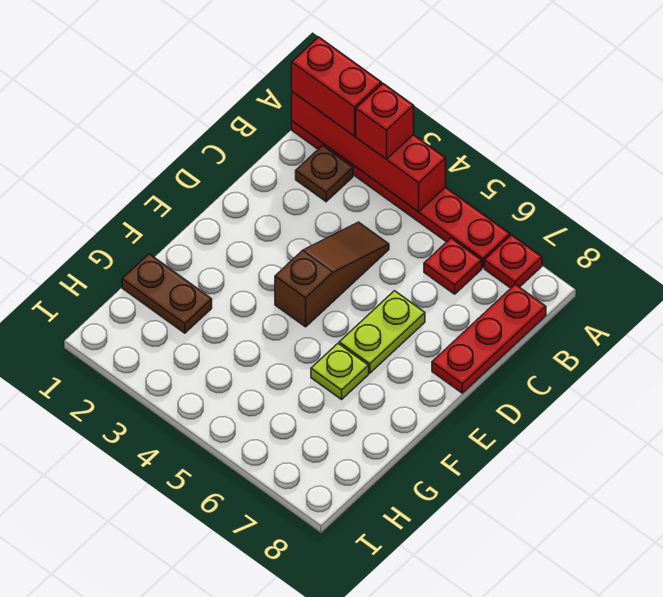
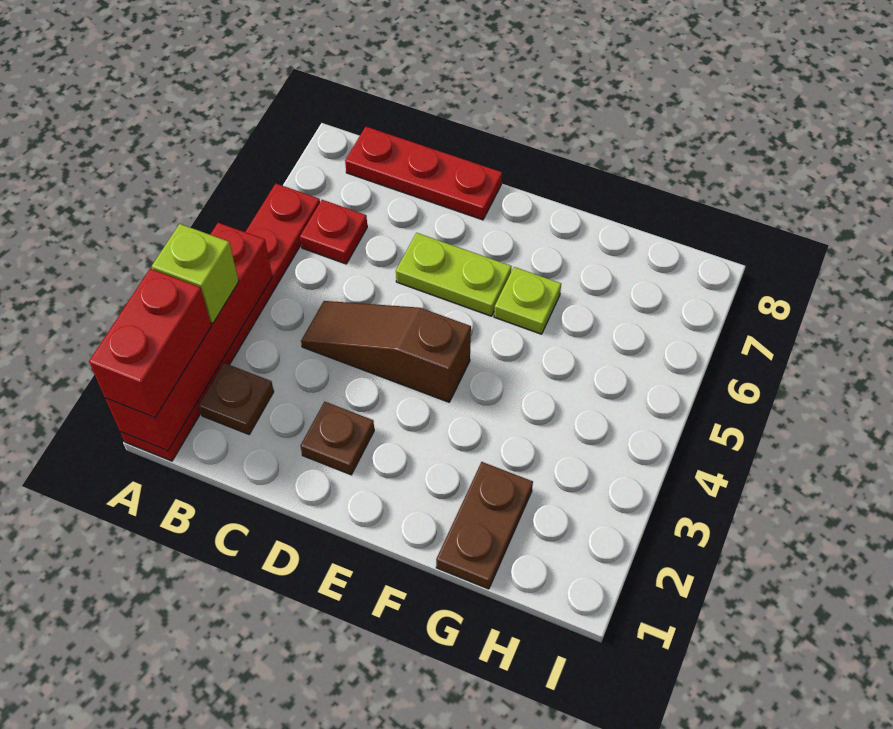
red 1x1 brick [356,84,414,159] -> lime 1x1 brick [152,224,239,324]
red 1x1 plate [485,235,542,288] -> none
none -> brown 1x1 plate [301,402,374,475]

